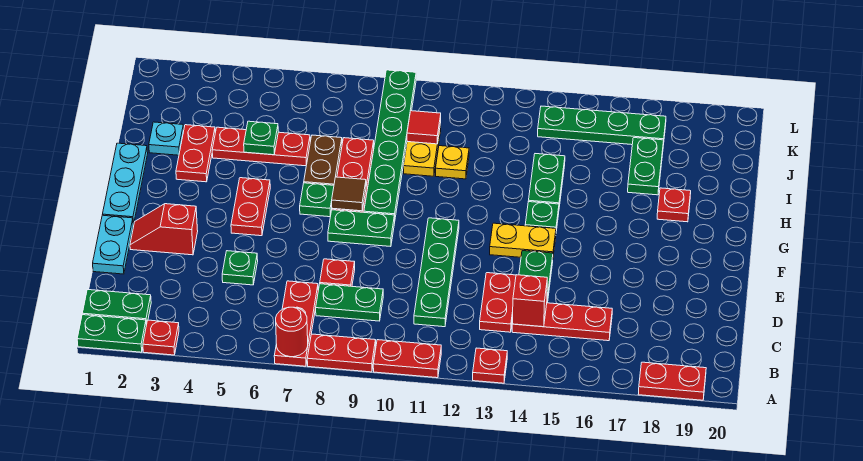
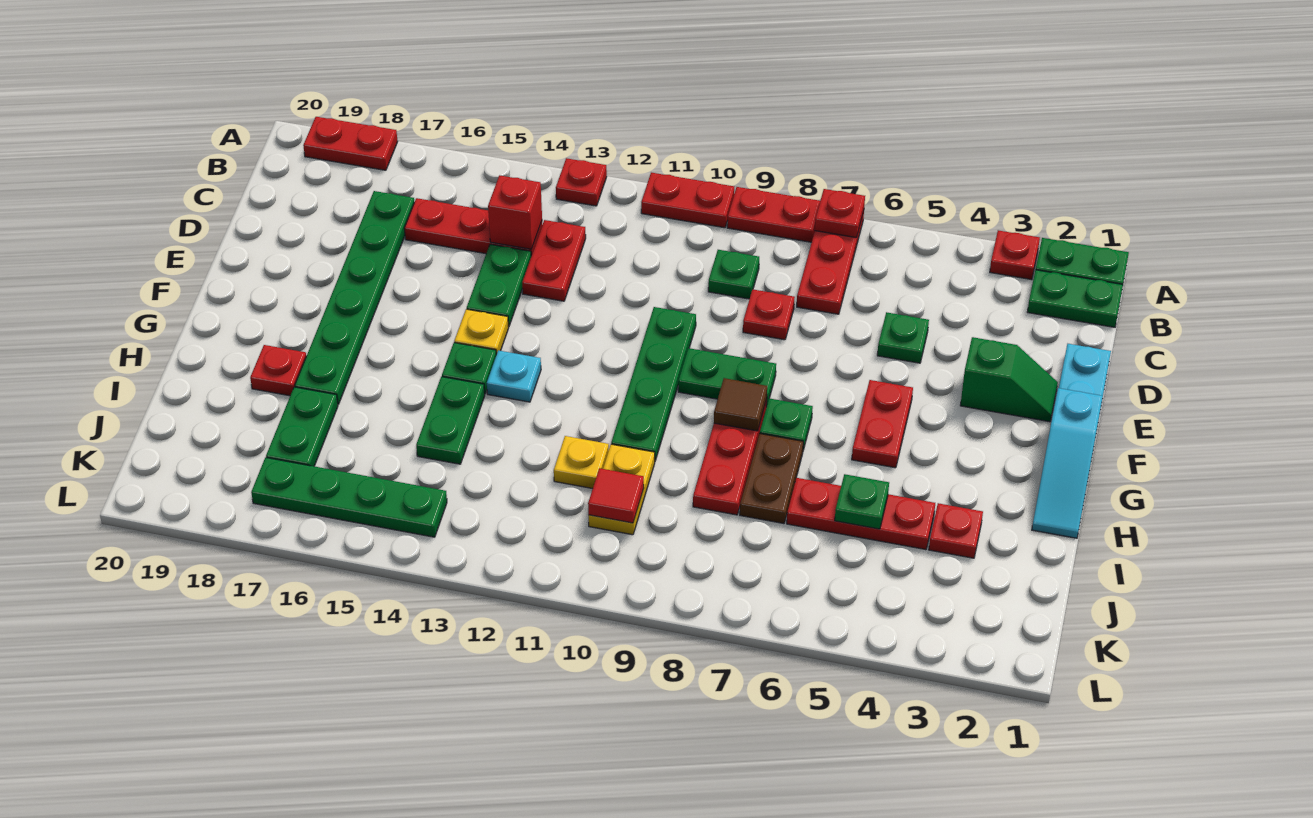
red 1x1 round brick [276,307,308,357] -> red 1x1 plate [815,189,865,238]
green 1x2 plate [316,284,383,321] -> green 1x1 plate [708,250,759,299]
green 1x4 plate [414,218,459,327] -> green 1x4 plate moved to [611,307,696,461]
red 1x2 slope [130,204,198,255] -> green 1x2 slope [960,337,1058,422]
cyan 1x3 plate [103,143,148,225] -> cyan 1x3 slope [1032,388,1103,538]
yellow 1x2 plate [490,223,556,257] -> yellow 1x1 plate [454,309,509,355]
green 1x6 plate [364,70,416,217] -> green 1x6 plate moved to [295,191,414,404]
red 1x2 plate [176,125,215,182] -> red 1x1 plate [929,503,983,558]
cyan 1x1 plate [149,122,184,155] -> cyan 1x1 plate moved to [487,350,541,402]

